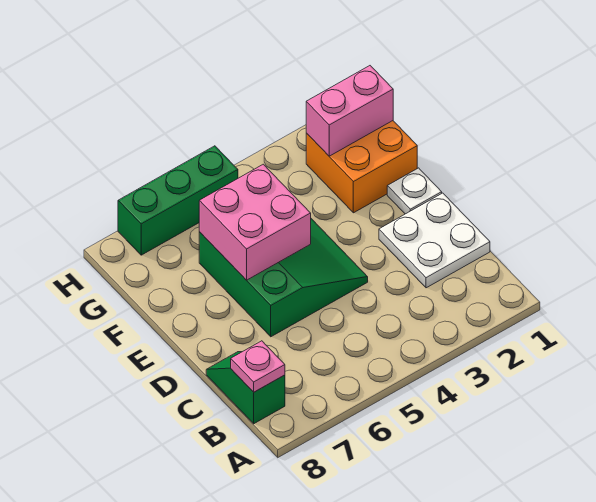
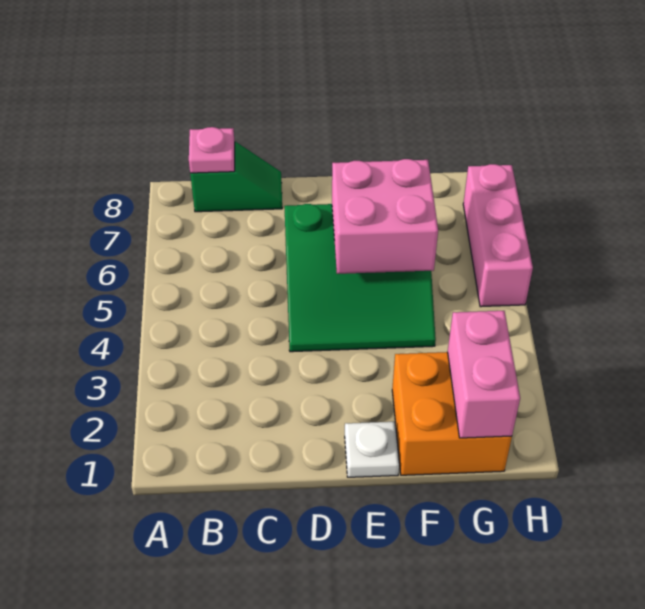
white 2x2 plate [379,193,490,288] -> none
green 1x3 brick [118,146,238,255] -> pink 1x3 brick [463,164,533,307]

